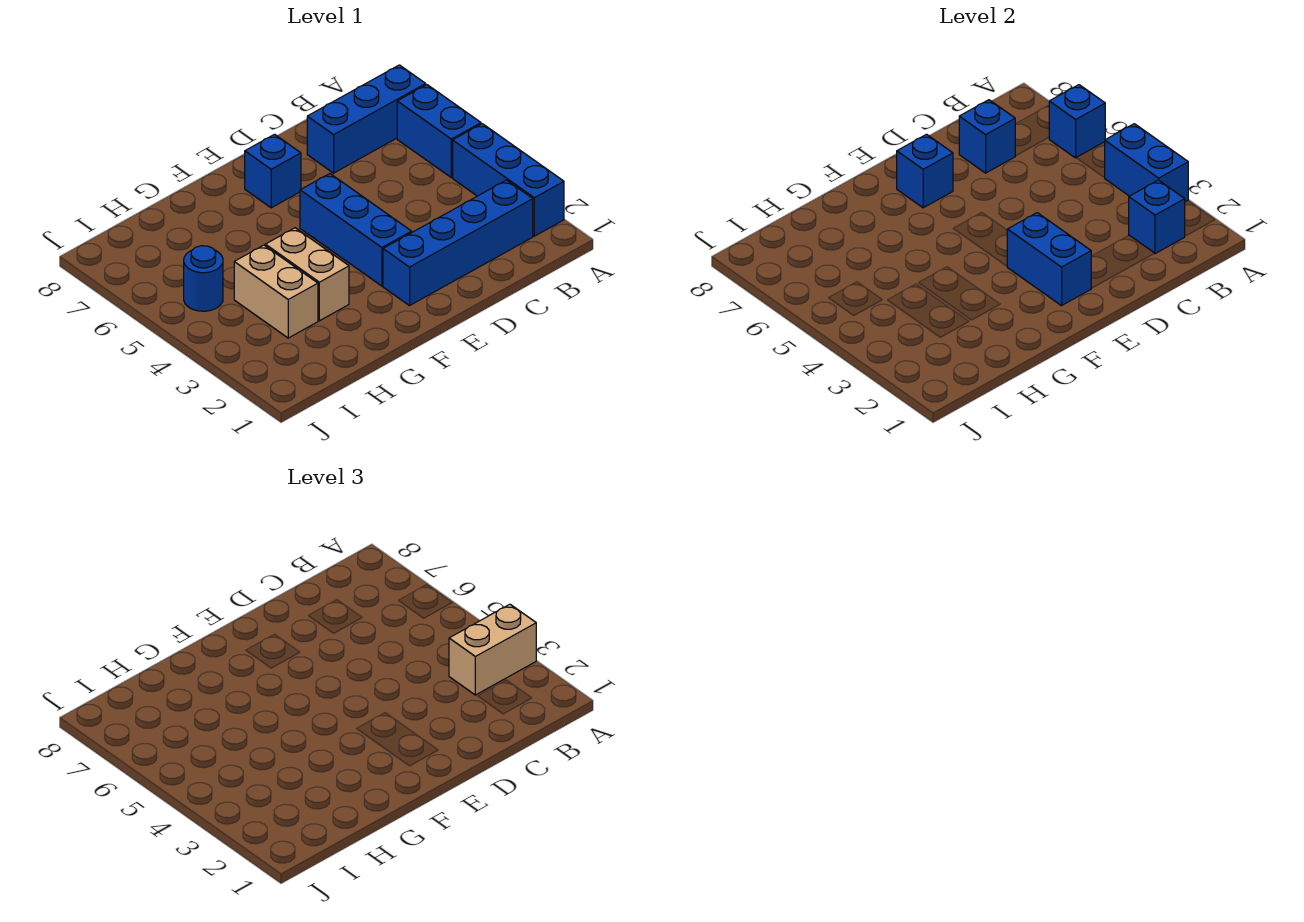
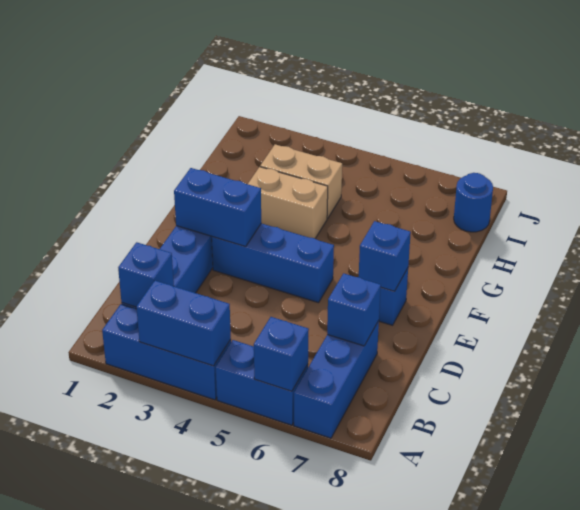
tan 1x2 brick [449,604,536,695] -> none
blue 1x1 round brick [184,246,223,311] -> blue 1x1 round brick moved to [454,173,493,232]

